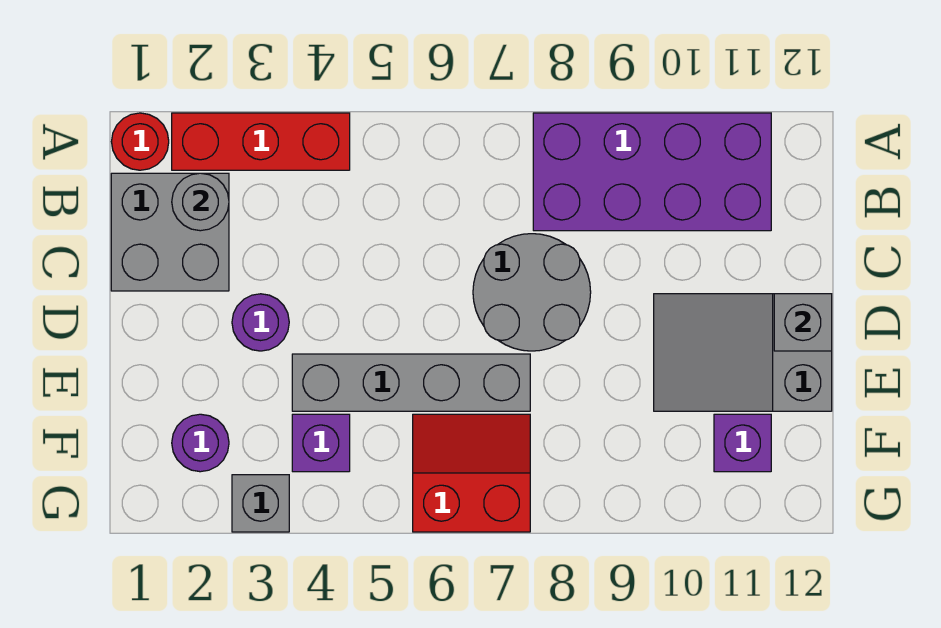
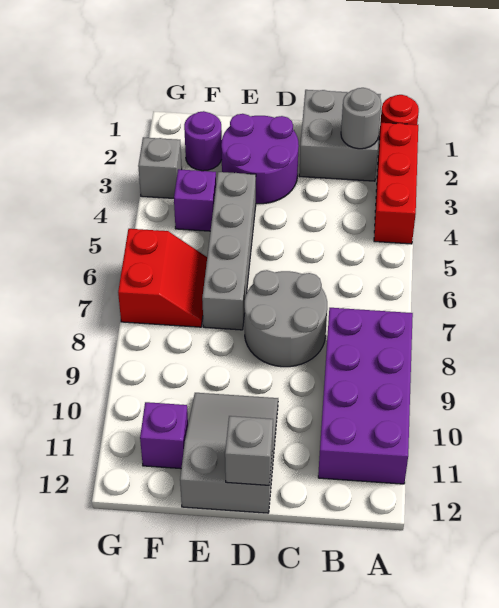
purple 1x1 round brick [232,294,289,351] -> purple 2x2 round brick [221,114,299,204]

